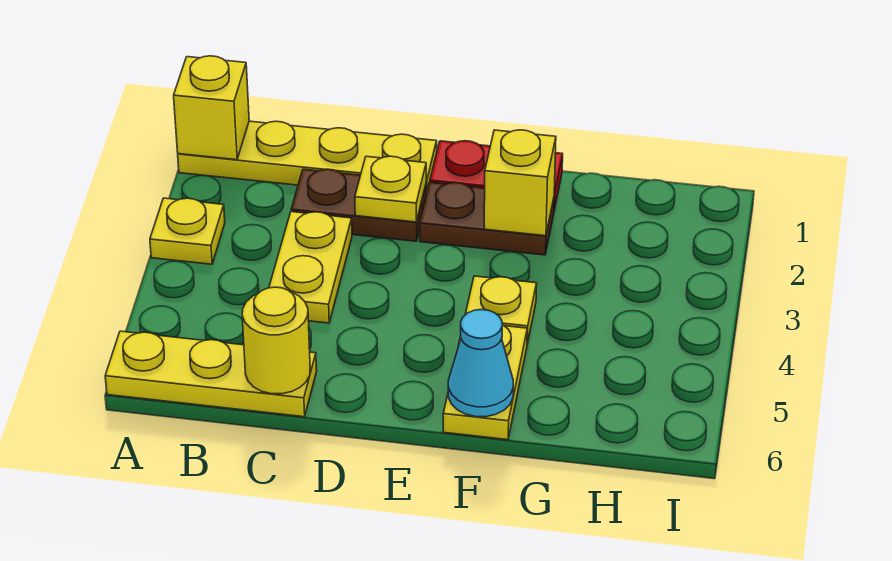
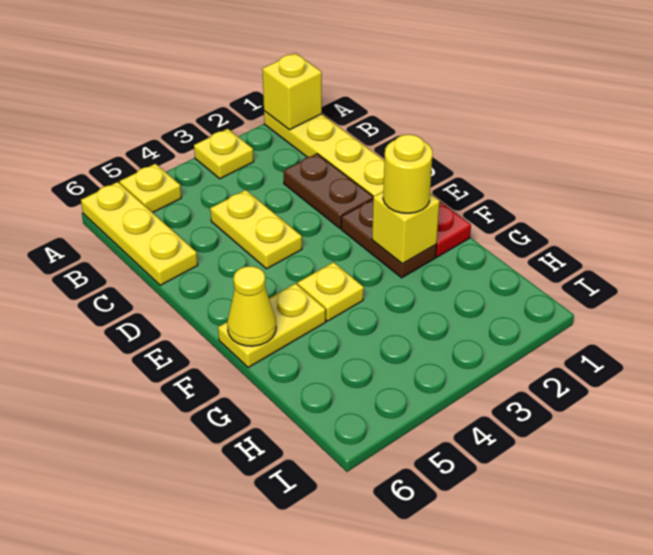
yellow 1x2 plate [269,212,352,323] -> yellow 1x2 plate turned to [210,190,302,269]
yellow 1x1 round brick [242,287,310,394] -> yellow 1x1 round brick moved to [383,134,433,213]
yellow 1x1 plate [355,156,426,222] -> yellow 1x1 plate moved to [120,164,181,213]
cyan 1x1 cone [448,310,513,417] -> yellow 1x1 cone [227,266,276,346]

